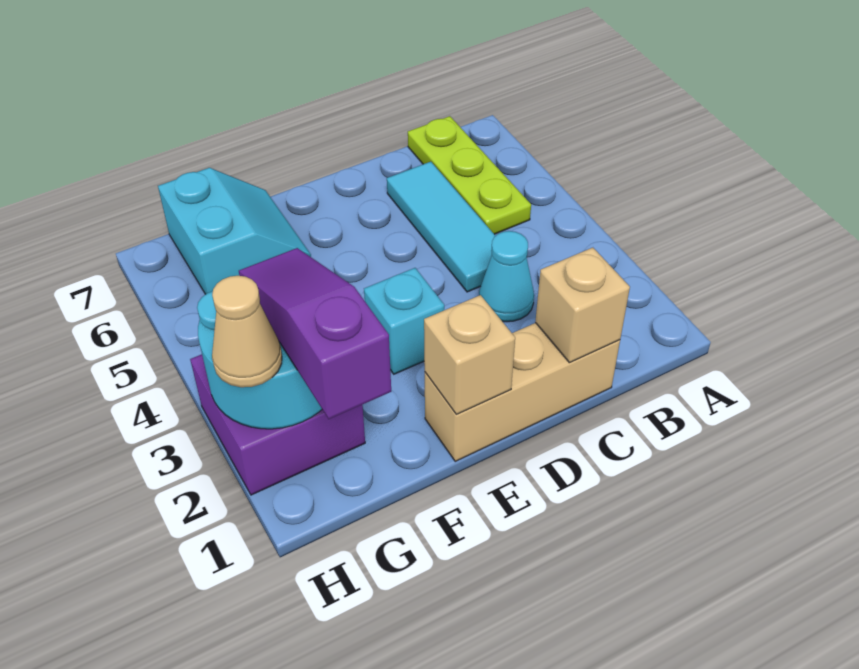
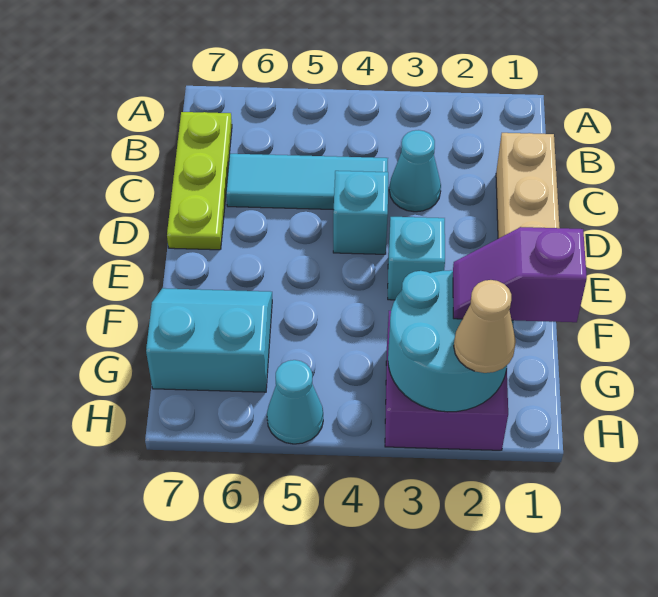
lime 1x3 plate [408,116,531,234] -> lime 1x3 plate turned to [167,112,232,250]
tan 1x1 brick [535,248,630,363] -> none
none -> cyan 1x1 brick [333,171,388,254]
tan 1x1 brick [424,295,515,414] -> none
purple 1x3 slope [239,248,391,419] -> purple 1x2 slope [453,227,587,322]
none -> cyan 1x1 cone [267,360,323,444]

